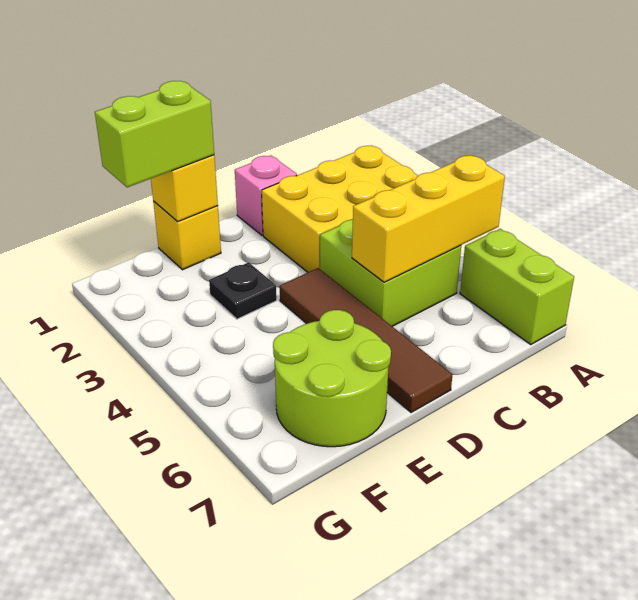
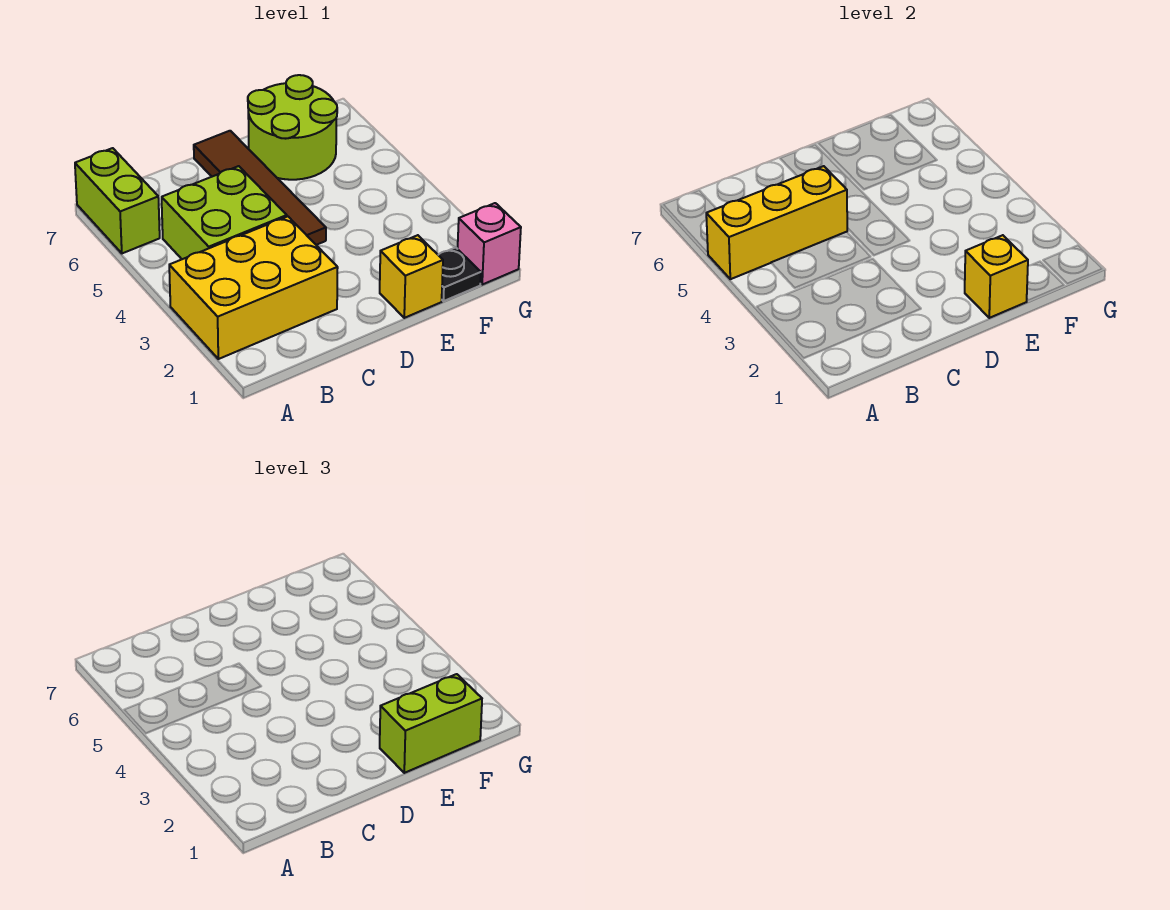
pink 1x1 brick [235,156,297,235] -> pink 1x1 brick moved to [458,203,521,285]
black 1x1 plate [209,262,277,319] -> black 1x1 plate moved to [439,247,481,301]

